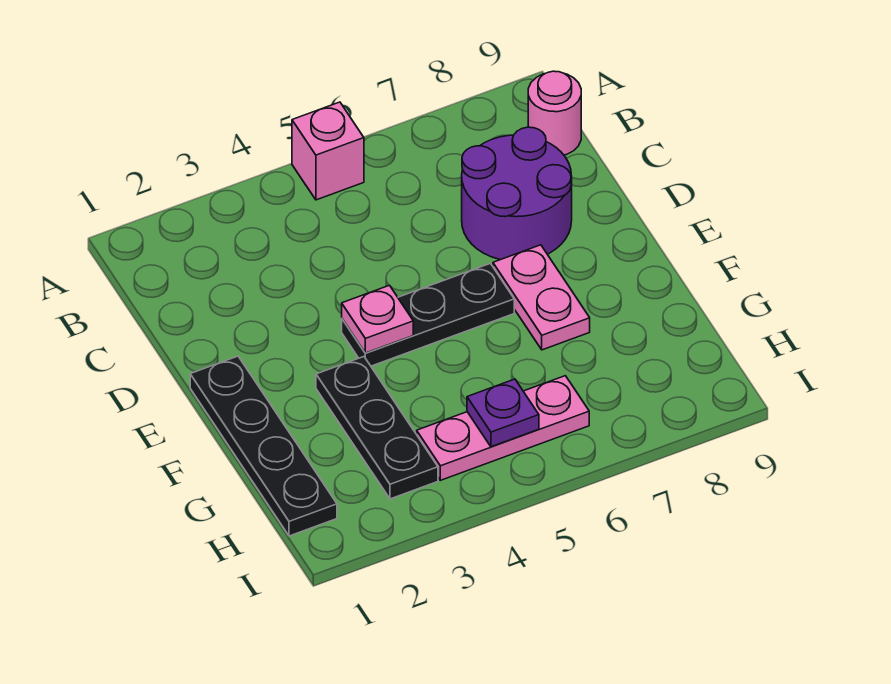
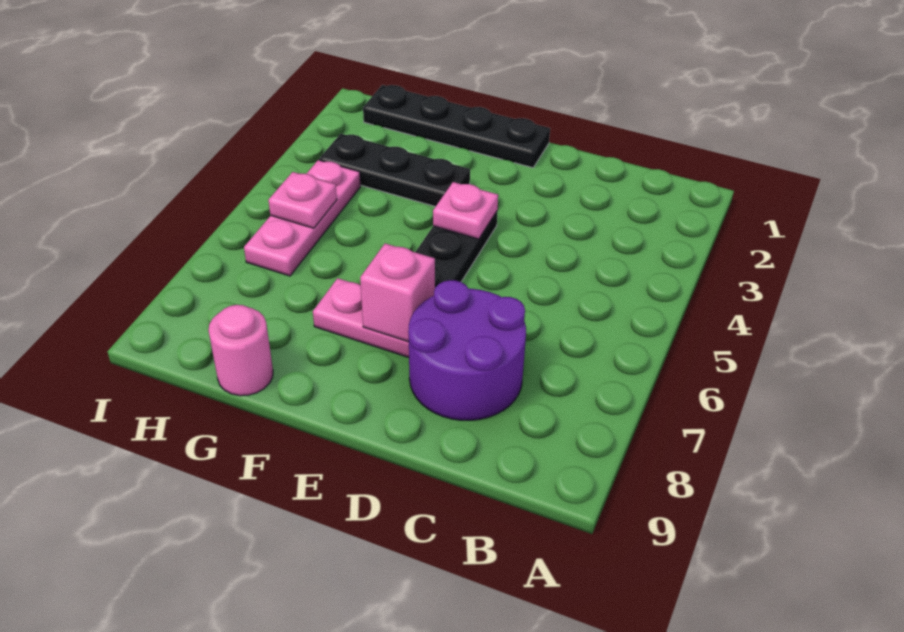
pink 1x1 brick [292,102,364,200] -> pink 1x1 brick moved to [360,243,435,342]
pink 1x1 round brick [528,71,581,155] -> pink 1x1 round brick moved to [208,305,273,396]
purple 1x1 plate [467,379,539,447] -> pink 1x1 plate [268,172,337,228]

